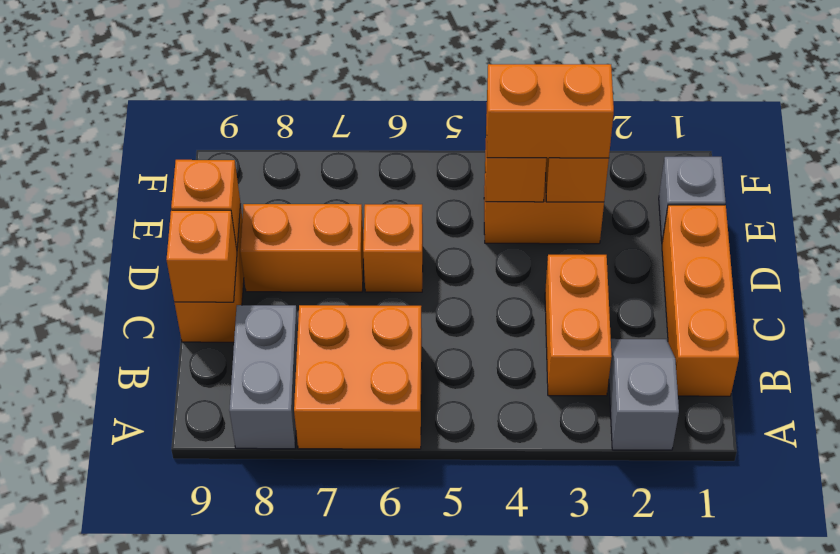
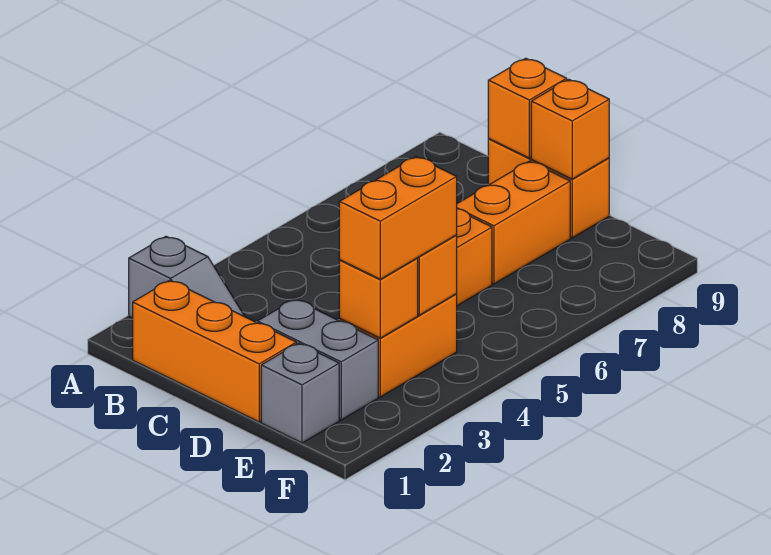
orange 2x2 brick [294,305,422,449] -> none
grey 1x2 brick [229,305,298,449] -> grey 1x2 brick moved to [257,299,378,420]
orange 1x2 brick [545,255,612,396] -> none

